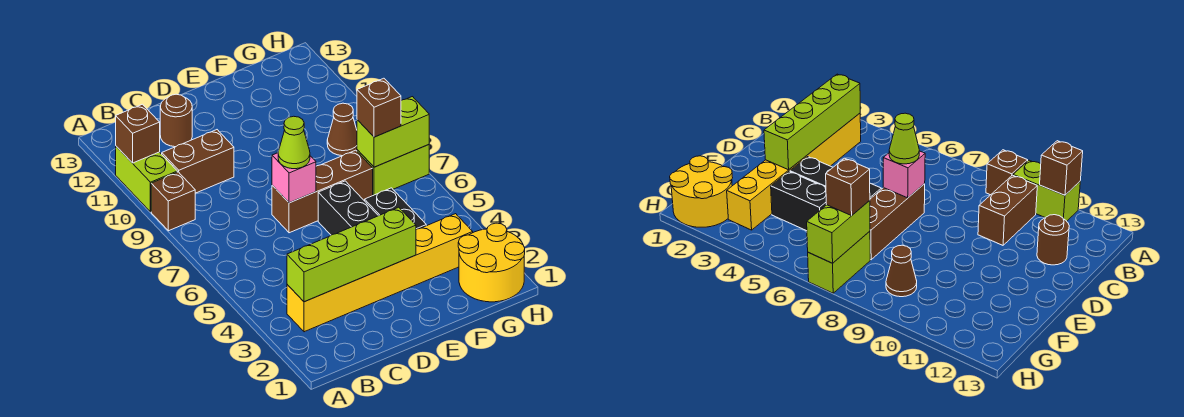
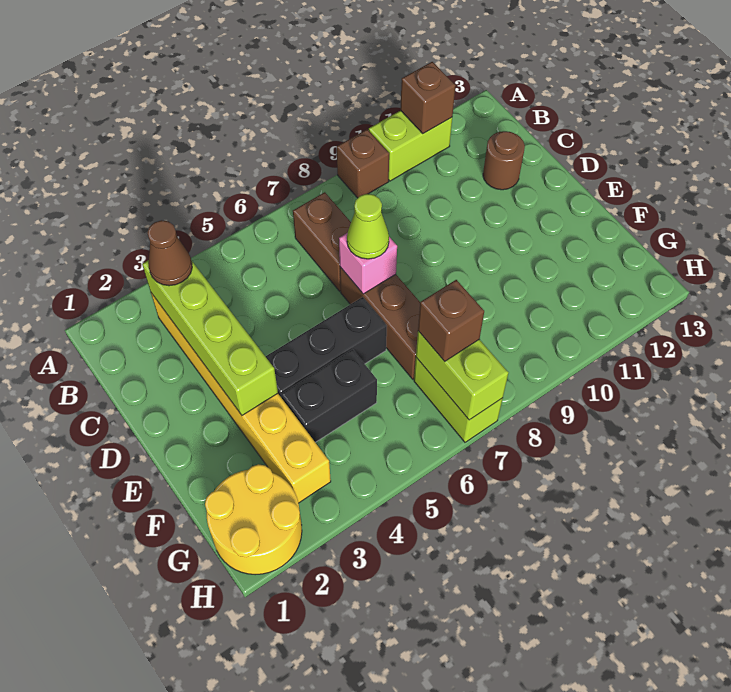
brown 1x2 brick [162,130,234,193] -> brown 1x2 brick moved to [293,192,351,291]
brown 1x1 cone [327,103,357,156] -> brown 1x1 cone moved to [148,220,192,286]

